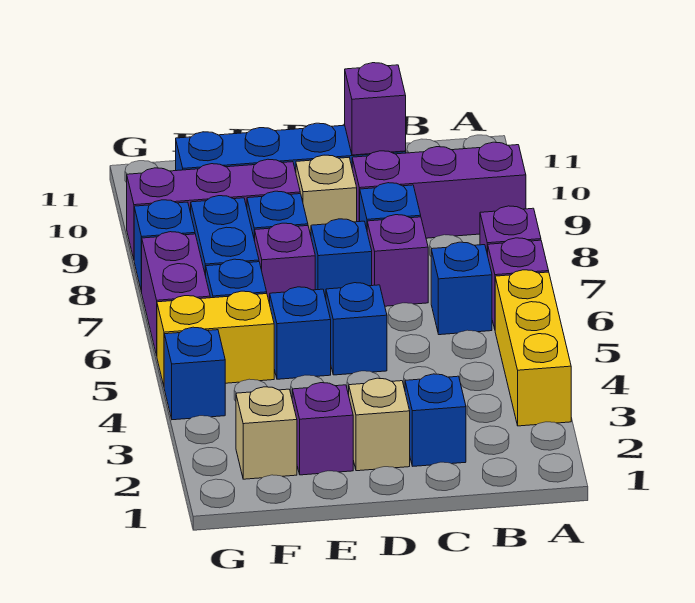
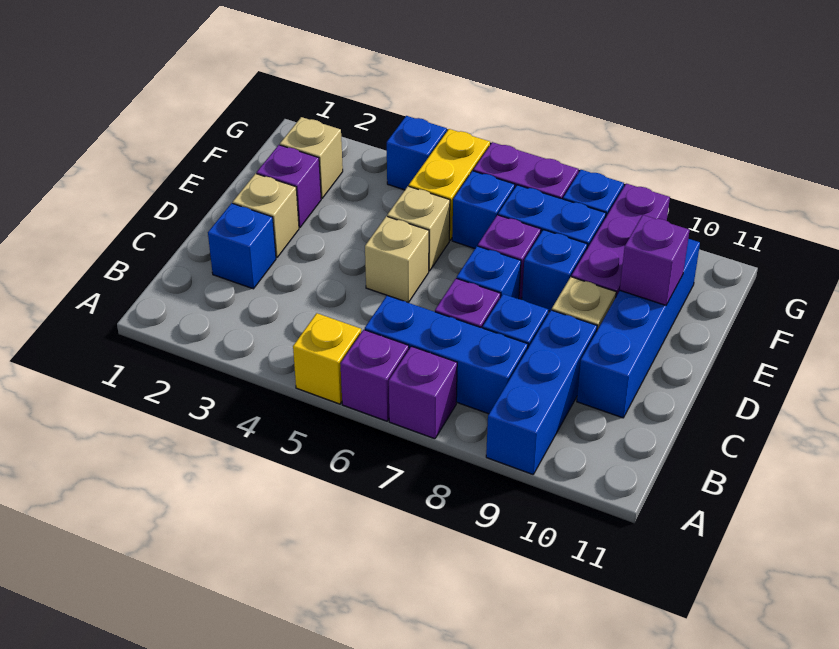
yellow 1x3 brick [495,270,571,426] -> yellow 1x1 brick [293,313,361,404]
purple 1x3 brick [352,142,526,238] -> blue 1x3 brick [486,310,597,474]
blue 1x1 brick [431,242,492,335] -> blue 1x3 brick [365,296,528,414]
purple 1x1 brick [345,63,406,155] -> purple 1x1 brick moved to [620,215,690,305]
blue 1x1 brick [326,283,387,375] -> tan 1x1 brick [365,216,429,303]
blue 1x1 brick [270,287,331,379] -> tan 1x1 brick [387,186,450,271]

